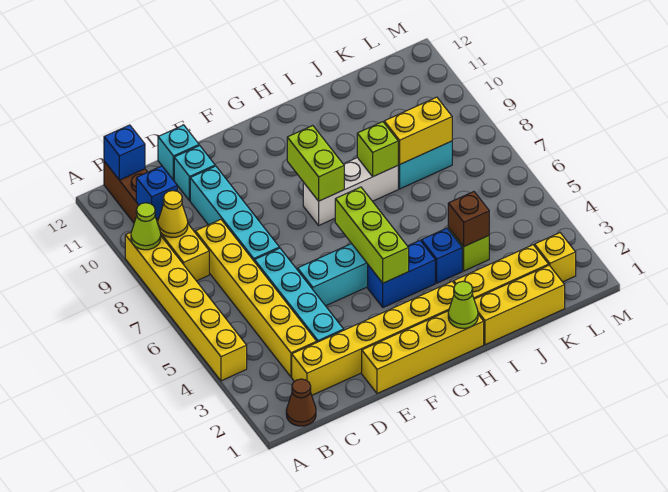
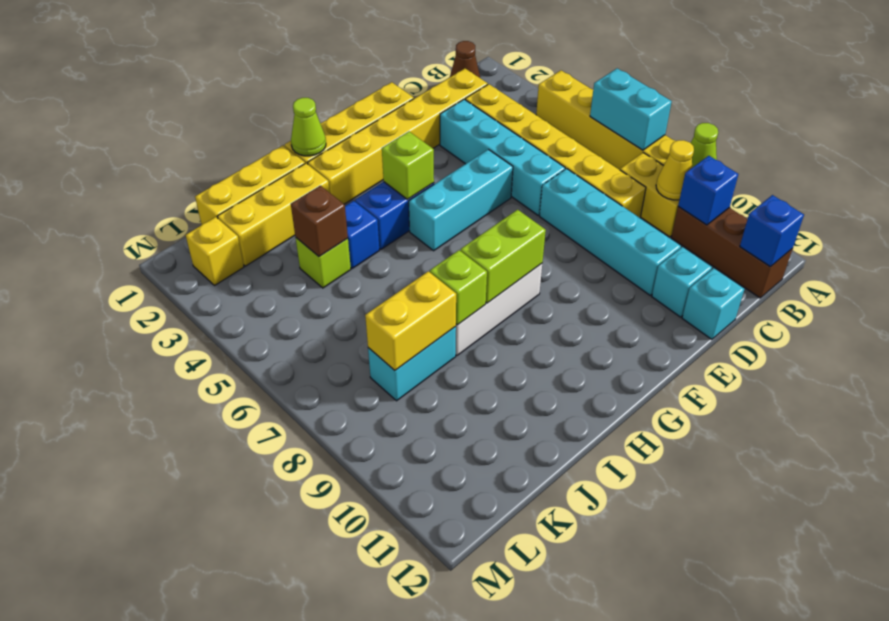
none -> cyan 1x2 brick [590,68,672,150]
lime 1x3 brick [335,187,409,283] -> lime 1x1 brick [382,132,434,199]
lime 1x2 brick [287,126,344,201] -> lime 1x2 brick turned to [460,210,546,303]

